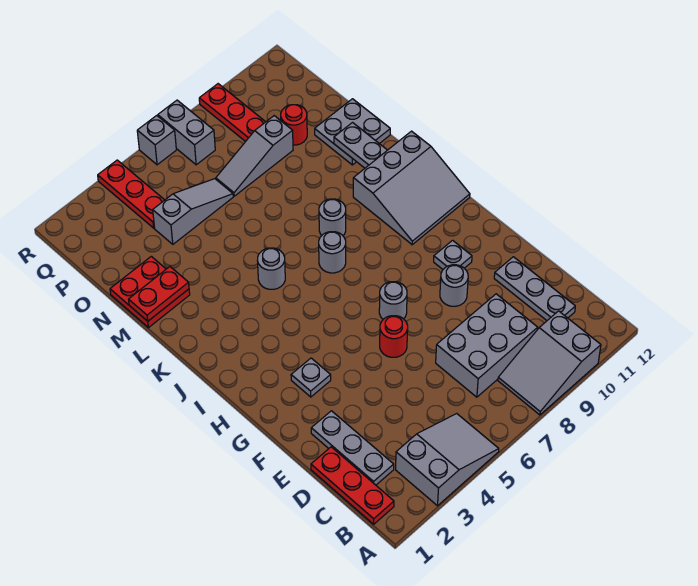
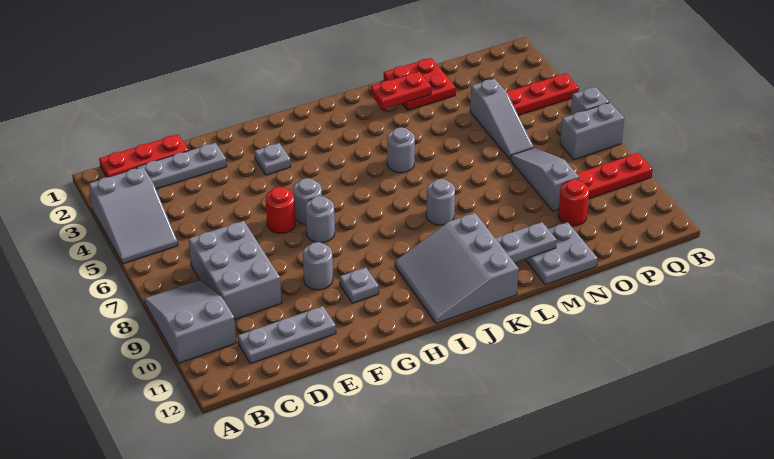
grey 1x1 round brick [319,232,346,273] -> grey 1x1 round brick moved to [293,178,322,224]
red 1x2 plate [129,267,189,321] -> red 1x2 plate turned to [371,72,431,109]

